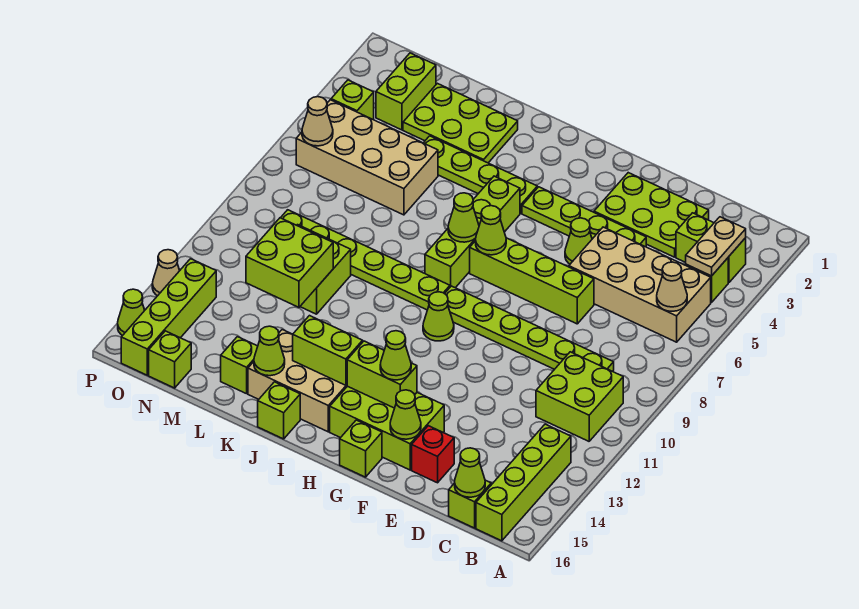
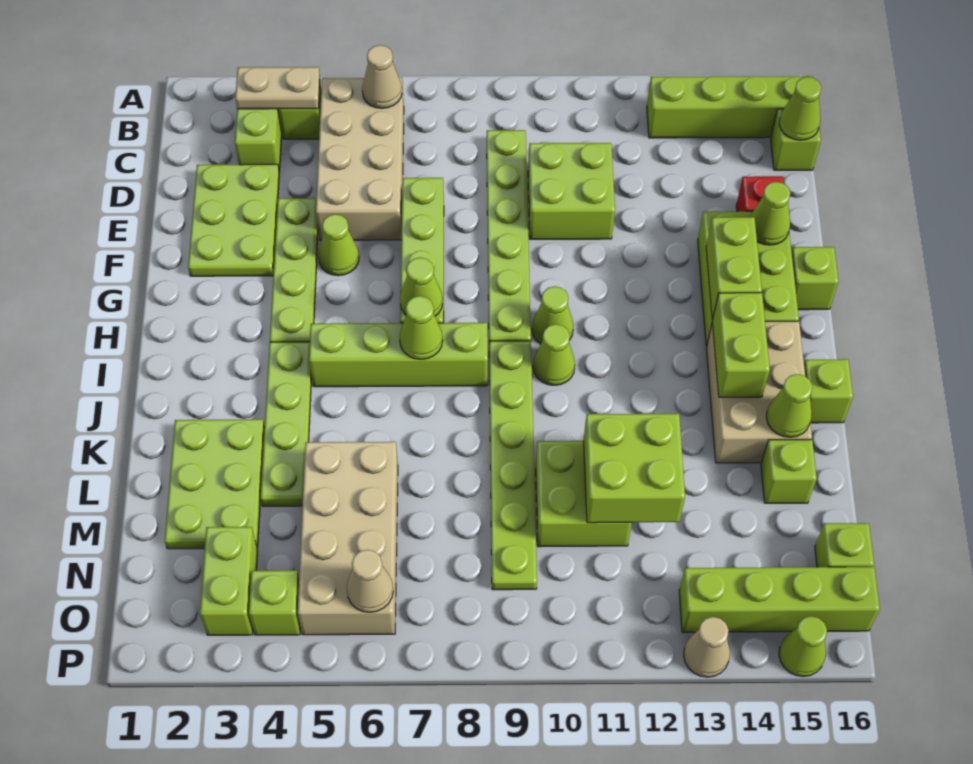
lime 2x2 brick [536,352,623,441] -> lime 2x2 brick moved to [528,143,615,239]
lime 1x1 cone [380,331,411,380] -> lime 1x1 cone moved to [533,324,575,385]
lime 1x2 brick [376,53,436,130] -> lime 1x2 brick turned to [200,527,258,635]

